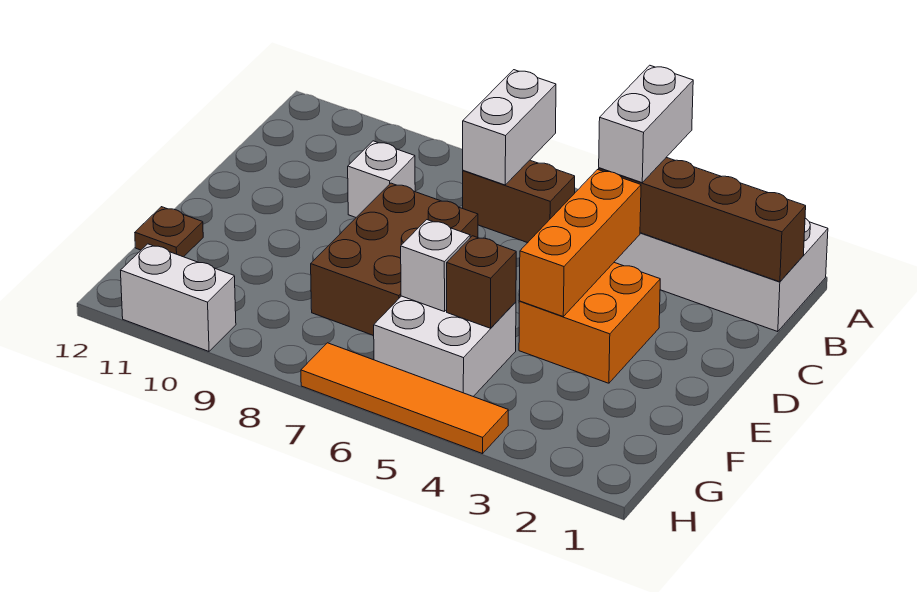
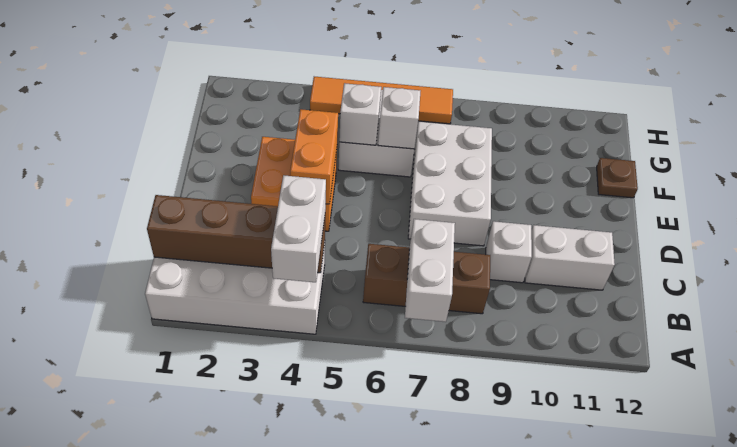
brown 1x2 brick [463,160,575,243] -> brown 1x3 brick [363,244,490,314]
orange 1x3 brick [519,170,641,316] -> orange 1x2 brick [290,109,338,204]
brown 2x3 brick [311,183,478,336] -> white 2x3 brick [408,121,492,246]
brown 1x1 brick [447,236,516,328] -> white 1x1 brick [339,83,381,145]
white 1x2 brick [121,244,236,351] -> white 1x2 brick moved to [525,225,615,290]

